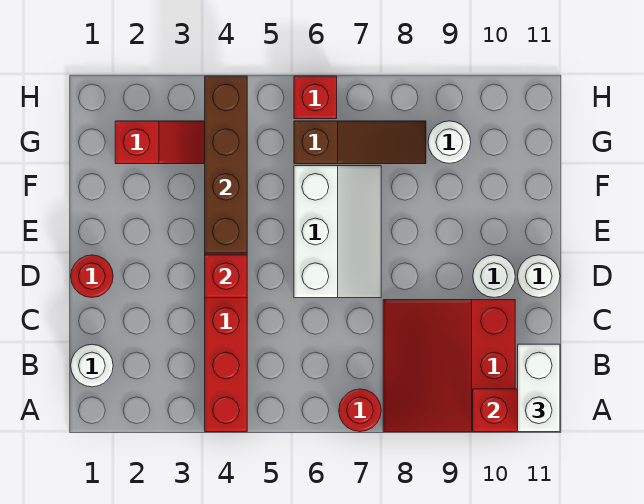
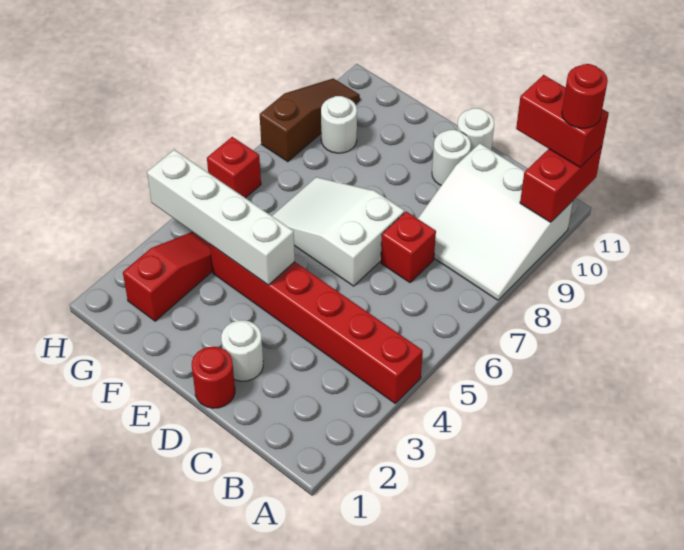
red 1x1 round brick [339,389,381,432] -> red 1x1 round brick moved to [562,64,608,128]
red 3x3 slope [383,300,515,432] -> white 3x3 slope [418,143,573,300]
white 1x2 brick [518,344,560,432] -> red 1x2 brick [516,75,609,167]
white 1x1 round brick [71,344,113,387] -> white 1x1 round brick moved to [221,320,263,381]
red 1x1 brick [205,255,247,298] -> red 1x1 brick moved to [381,211,436,283]
white 2x3 slope [294,166,381,298] -> white 2x3 slope turned to [272,177,405,286]
brown 1x4 brick [205,76,247,253] -> white 1x4 brick [147,150,295,285]
brown 1x3 slope [294,121,426,164] -> brown 1x3 slope moved to [260,78,360,162]

